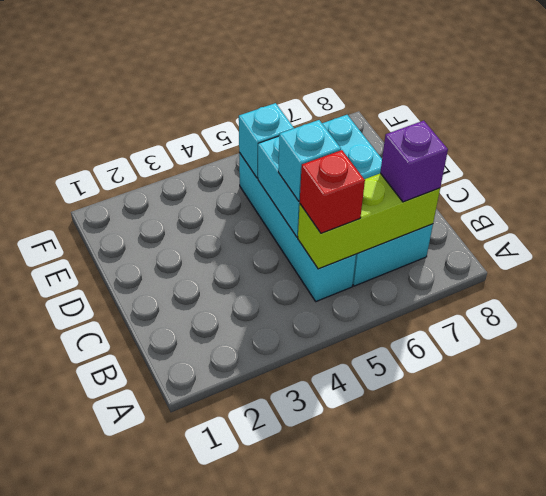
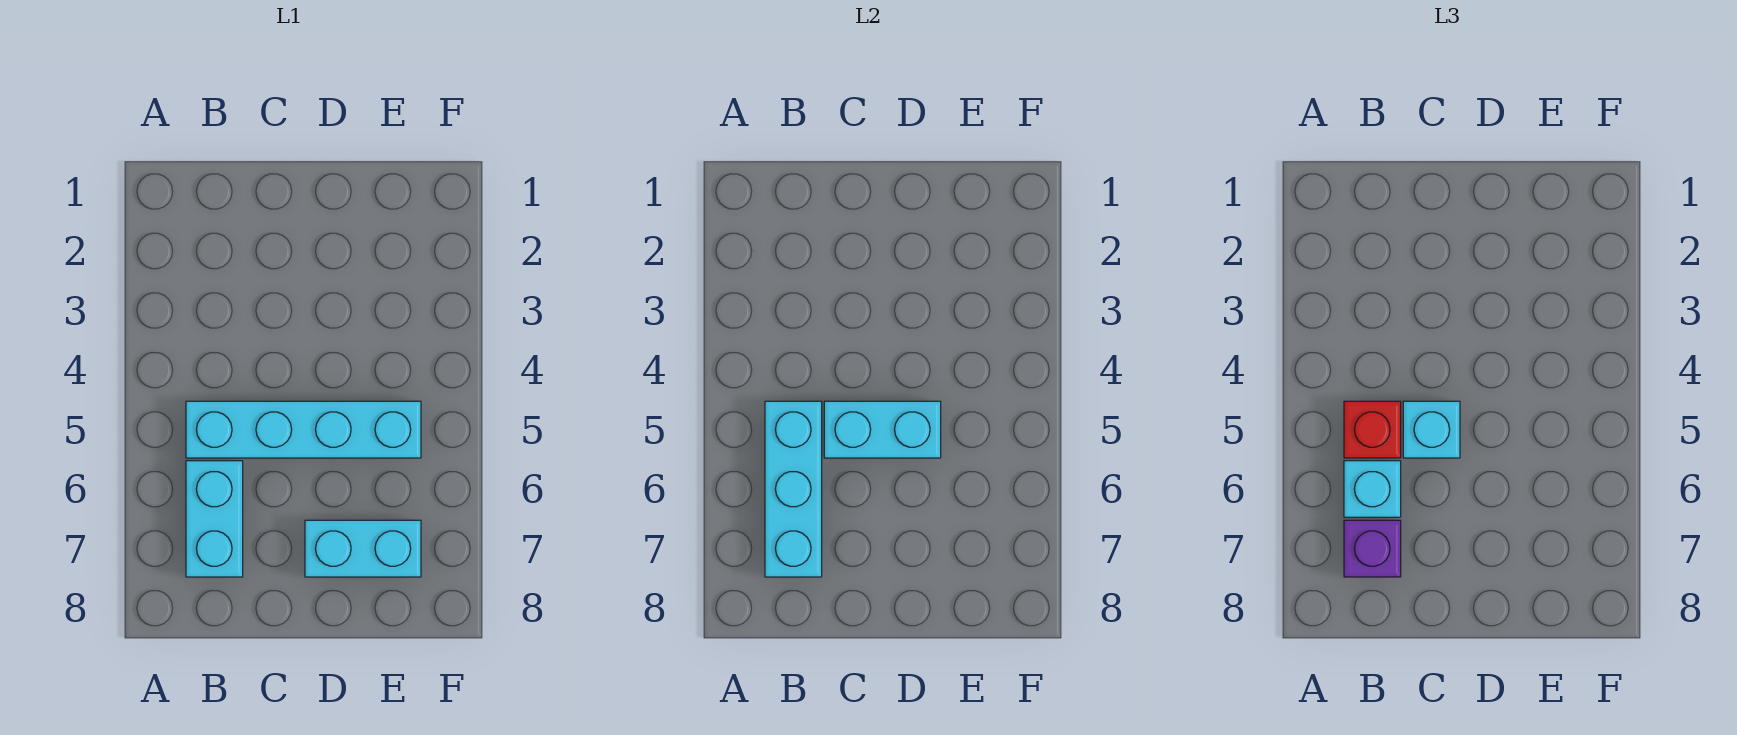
lime 1x3 brick [298,173,440,269] -> cyan 1x3 brick [765,401,822,577]
cyan 1x1 brick [239,103,294,178] -> cyan 1x1 brick moved to [1344,461,1401,517]

